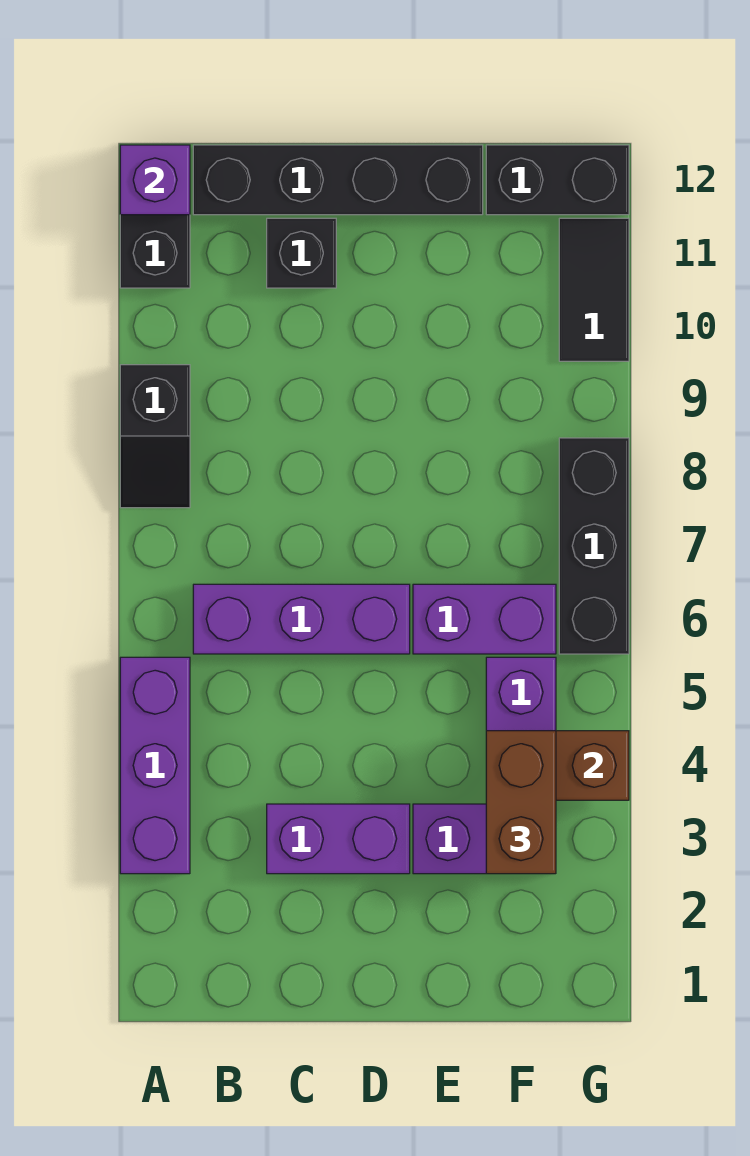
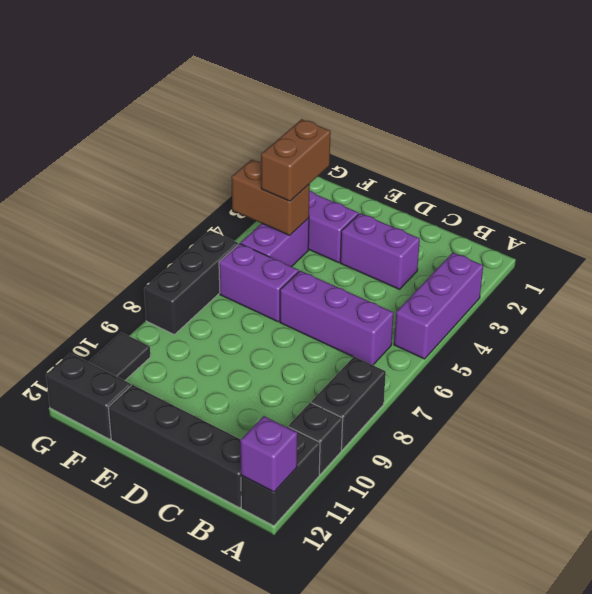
black 1x2 slope [120,365,190,508] -> black 1x2 brick [311,357,386,450]
black 1x1 brick [267,218,336,288] -> black 1x1 brick moved to [289,402,343,474]

